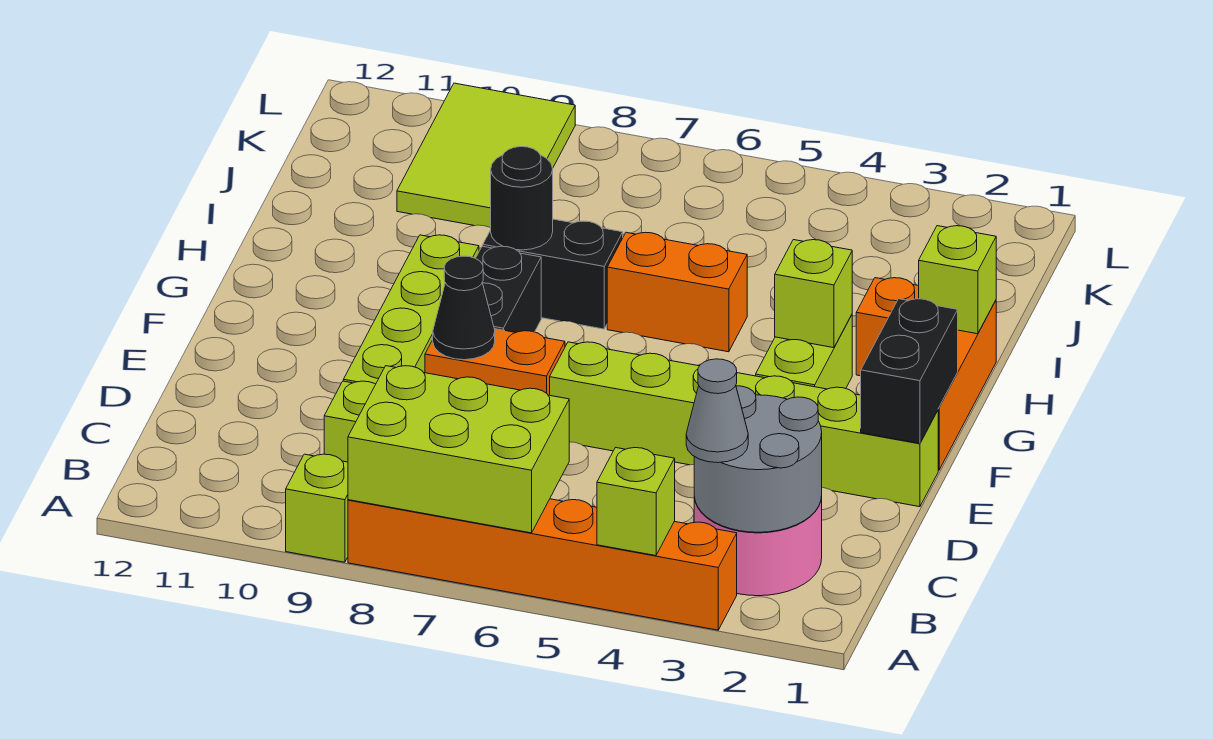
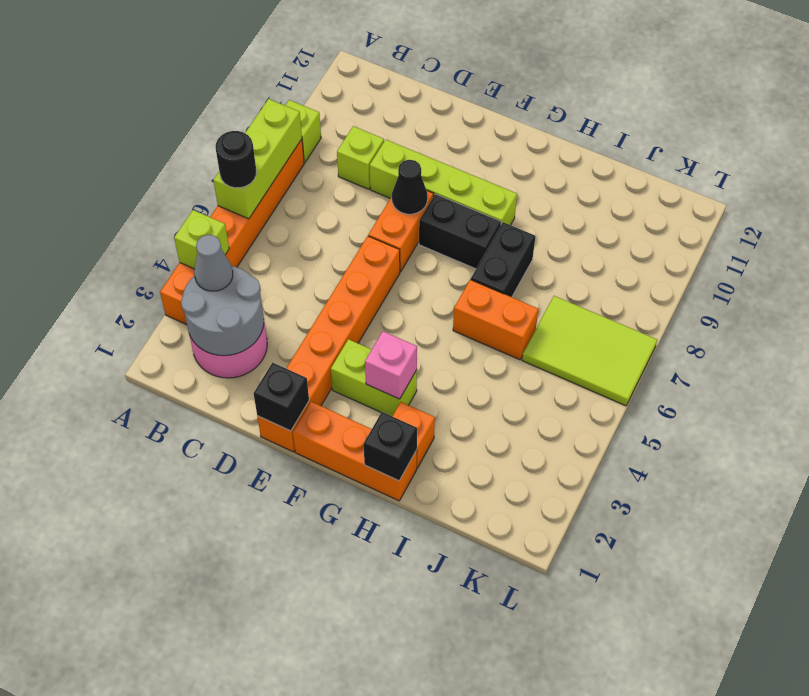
lime 2x3 brick [348,366,569,533] -> lime 1x3 brick [213,99,302,219]
lime 1x6 brick [550,342,938,507] -> orange 1x6 brick [257,236,400,452]
black 1x2 brick [861,299,958,443] -> black 1x1 brick [254,363,309,431]
lime 1x1 brick [775,240,852,348] -> pink 1x1 brick [365,331,417,399]
lime 1x1 brick [919,226,996,334] -> black 1x1 brick [364,412,417,481]
orange 1x2 brick [607,232,747,352] -> orange 1x2 brick turned to [453,280,538,360]
black 1x1 round brick [491,147,553,250] -> black 1x1 round brick moved to [216,131,256,188]
lime 2x3 tile [397,83,575,228] -> lime 2x3 tile moved to [522,296,657,406]

